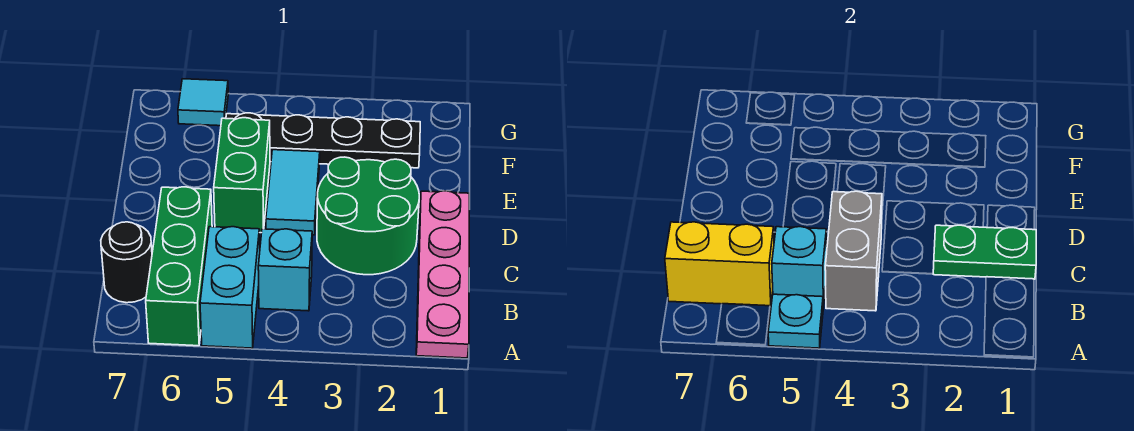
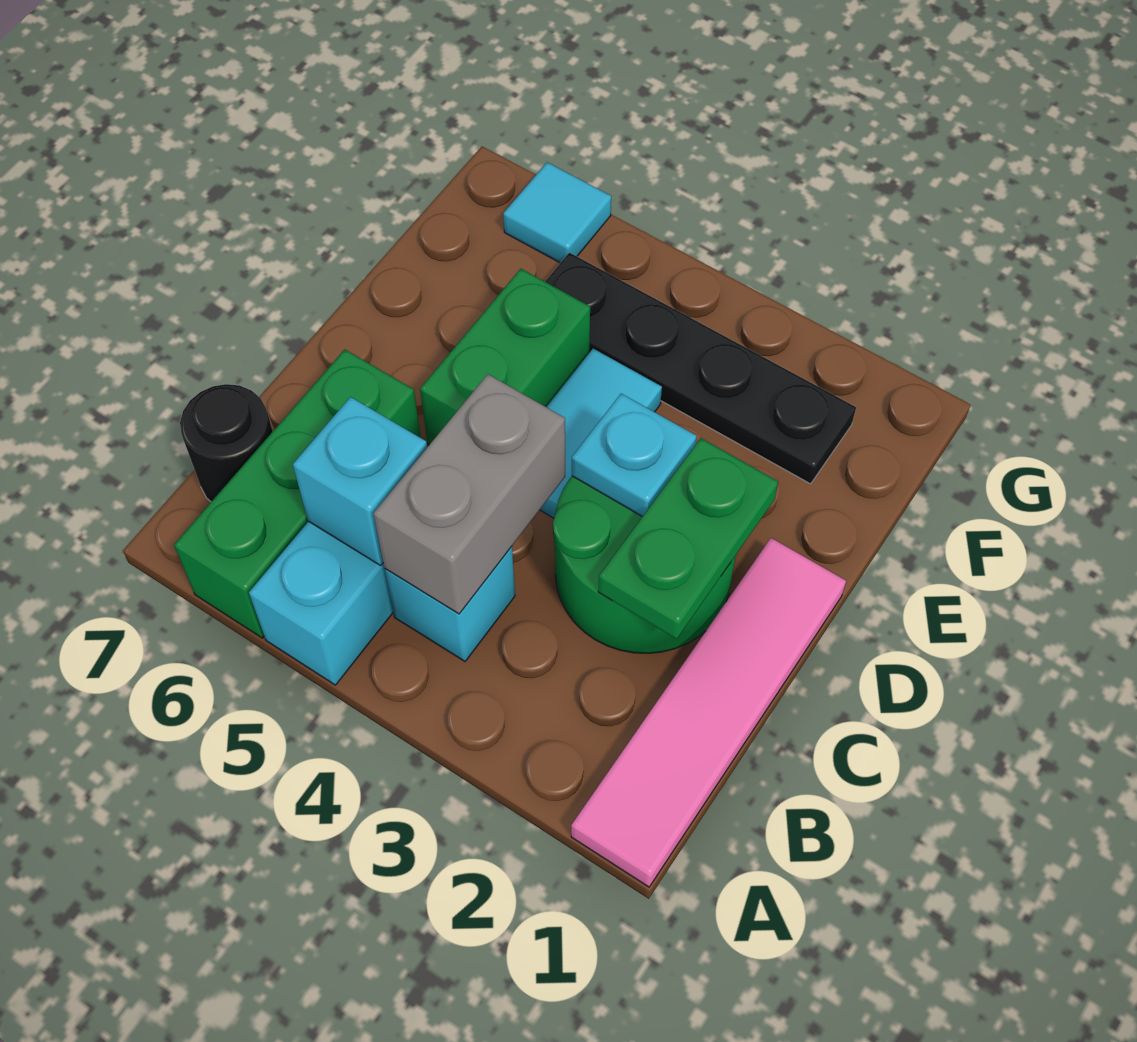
pink 1x4 plate [416,191,469,358] -> pink 1x4 tile [571,538,846,887]
cyan 1x1 plate [768,294,823,348] -> cyan 1x1 plate moved to [572,394,697,516]
yellow 1x2 brick [665,222,774,306] -> none
green 1x2 plate [933,225,1036,279] -> green 1x2 plate turned to [598,438,778,639]

